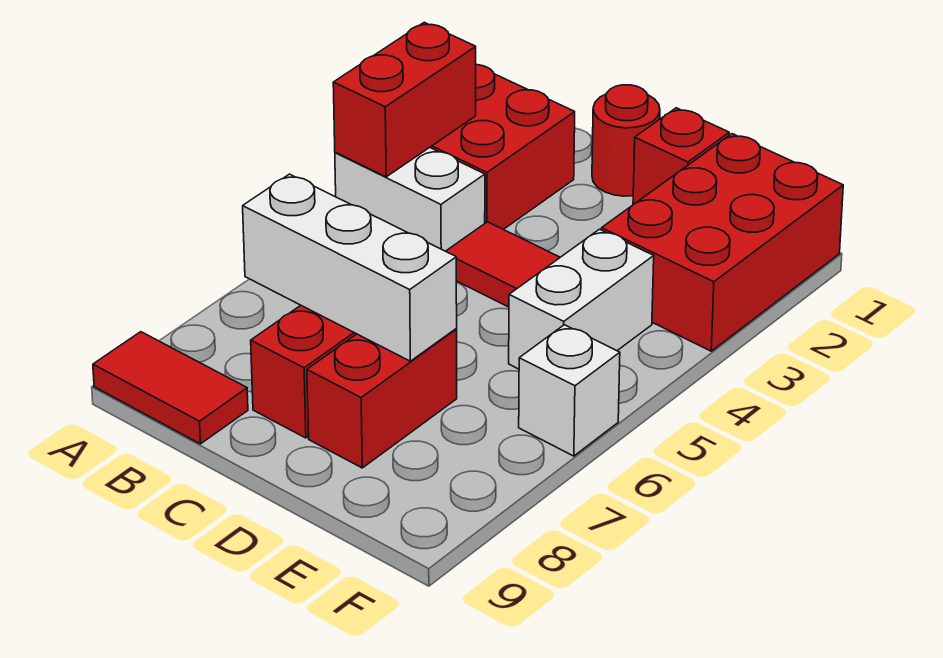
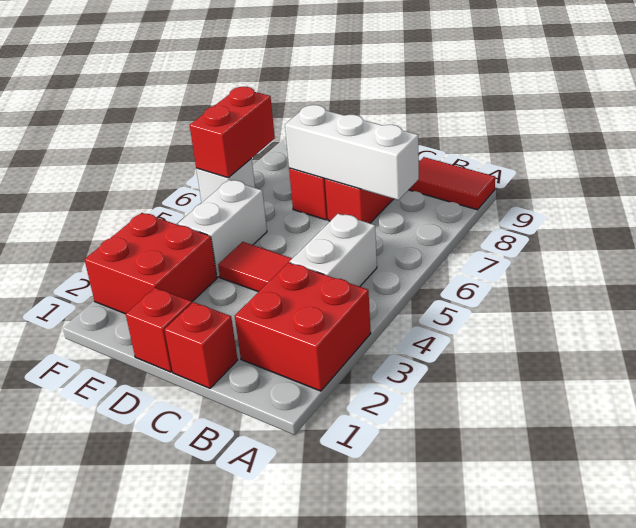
red 1x2 brick [333,22,476,177] -> red 1x2 brick moved to [190,87,275,178]
white 1x2 brick [335,148,485,251] -> white 1x2 brick turned to [290,214,377,287]
red 1x1 round brick [592,85,660,196] -> red 1x1 brick [164,302,238,388]
red 2x3 brick [601,134,843,351] -> red 2x2 brick [85,213,217,314]

